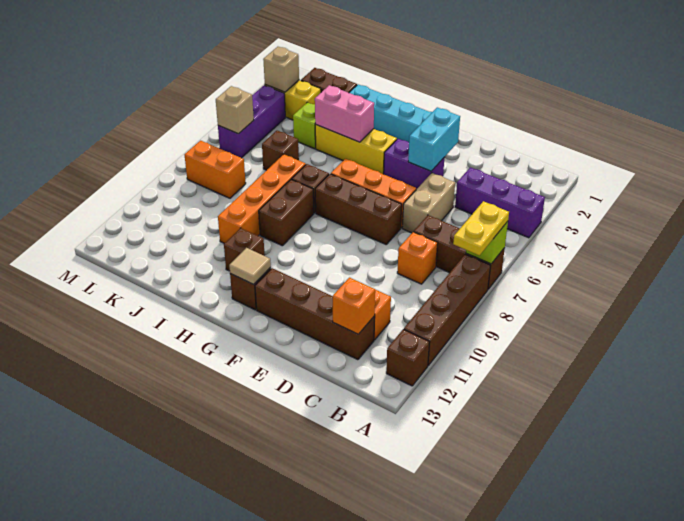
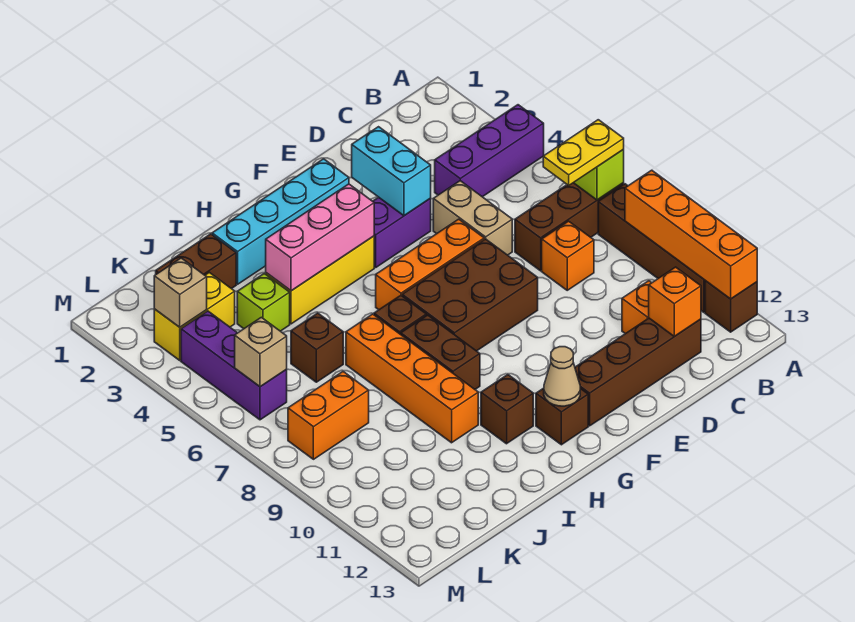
yellow 1x2 plate [453,201,509,255] -> yellow 1x2 plate turned to [543,120,624,185]
none -> orange 1x4 brick [625,170,757,299]
brown 1x3 brick [315,174,402,244] -> brown 2x3 brick [402,239,538,351]
tan 1x1 tile [229,248,271,284] -> tan 1x1 cone [544,347,580,406]
pink 1x2 brick [315,85,374,142] -> pink 1x3 brick [266,184,374,291]

